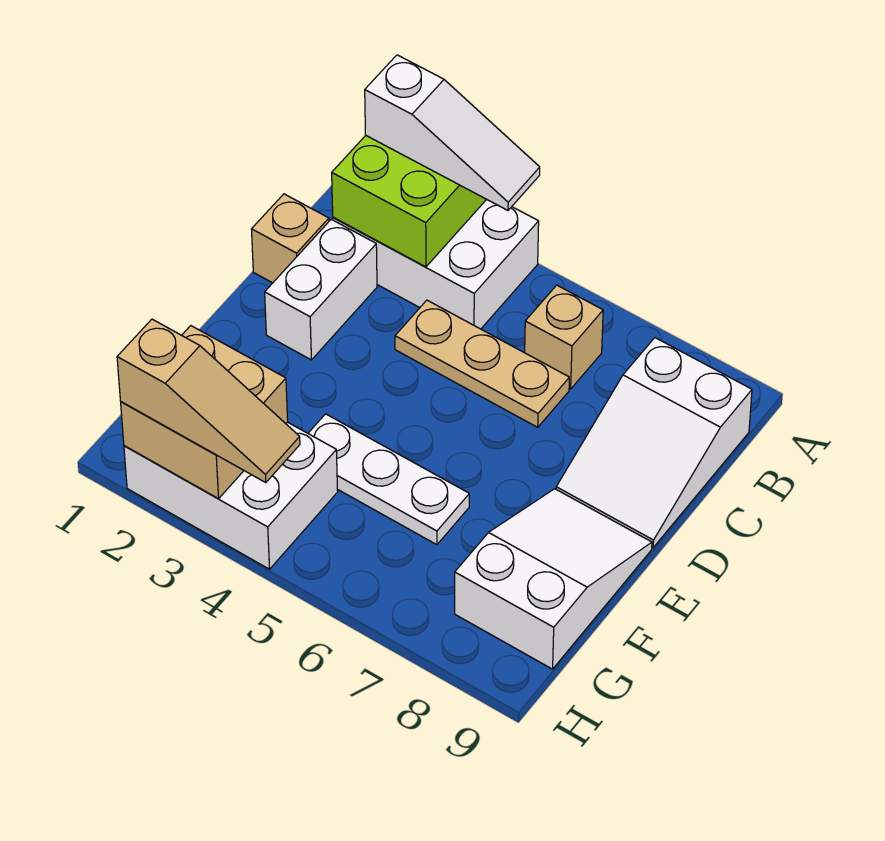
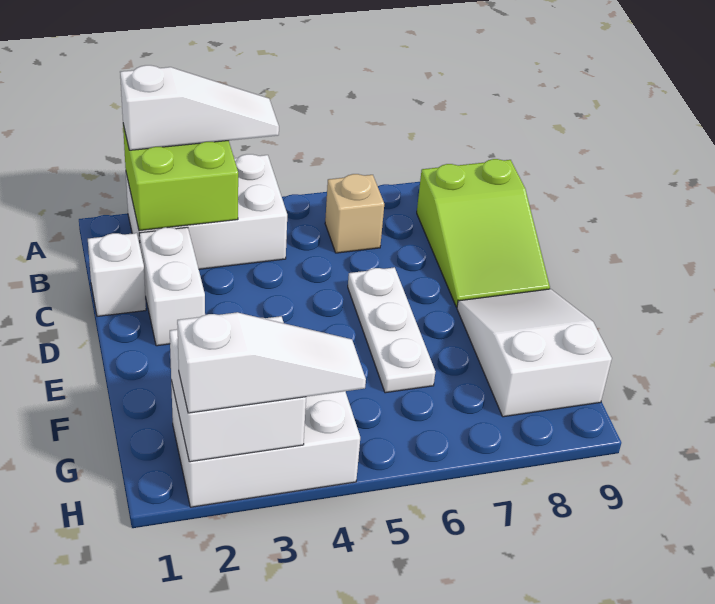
white 2x3 slope [556,338,752,548] -> lime 2x3 slope [417,159,550,307]
tan 1x1 brick [252,194,329,283] -> white 1x1 brick [88,233,146,316]
tan 1x3 plate [395,300,569,427] -> none
white 1x3 plate [308,414,469,545] -> white 1x3 plate turned to [348,267,435,393]
tan 2x2 brick [121,326,288,499] -> white 2x2 brick [170,316,306,462]
tan 1x3 slope [117,319,300,483] -> white 1x3 slope [177,312,366,413]

